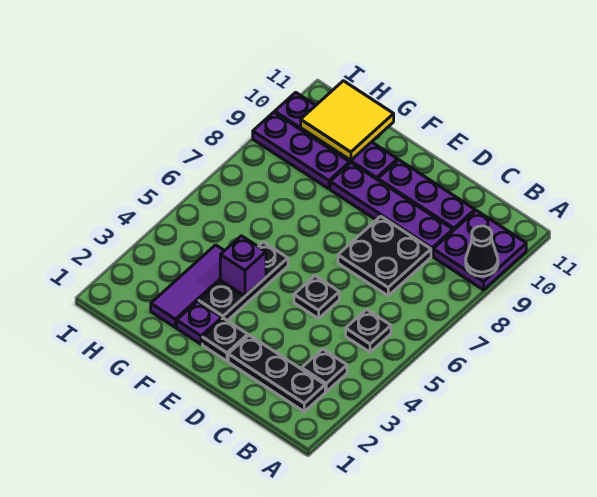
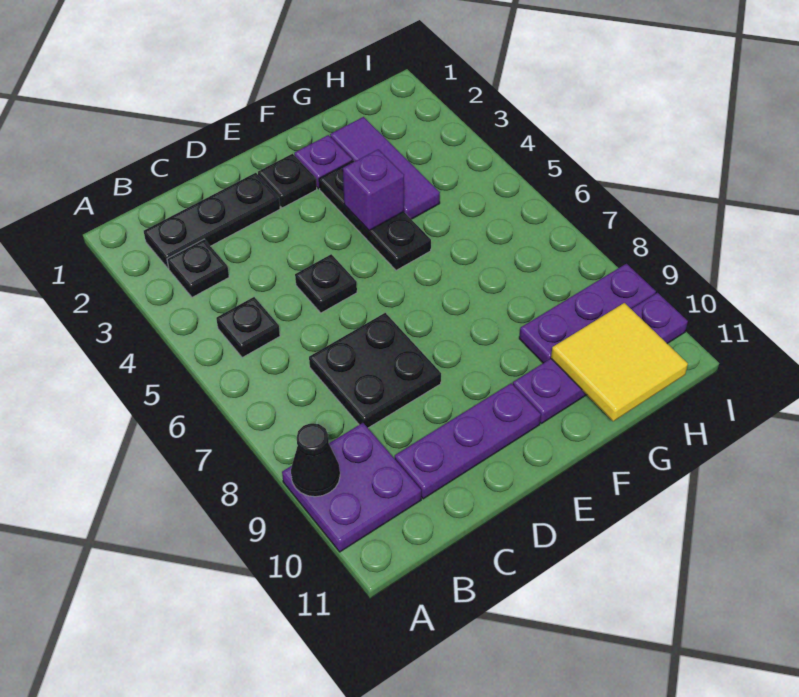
purple 1x4 plate [330,163,453,256] -> none

